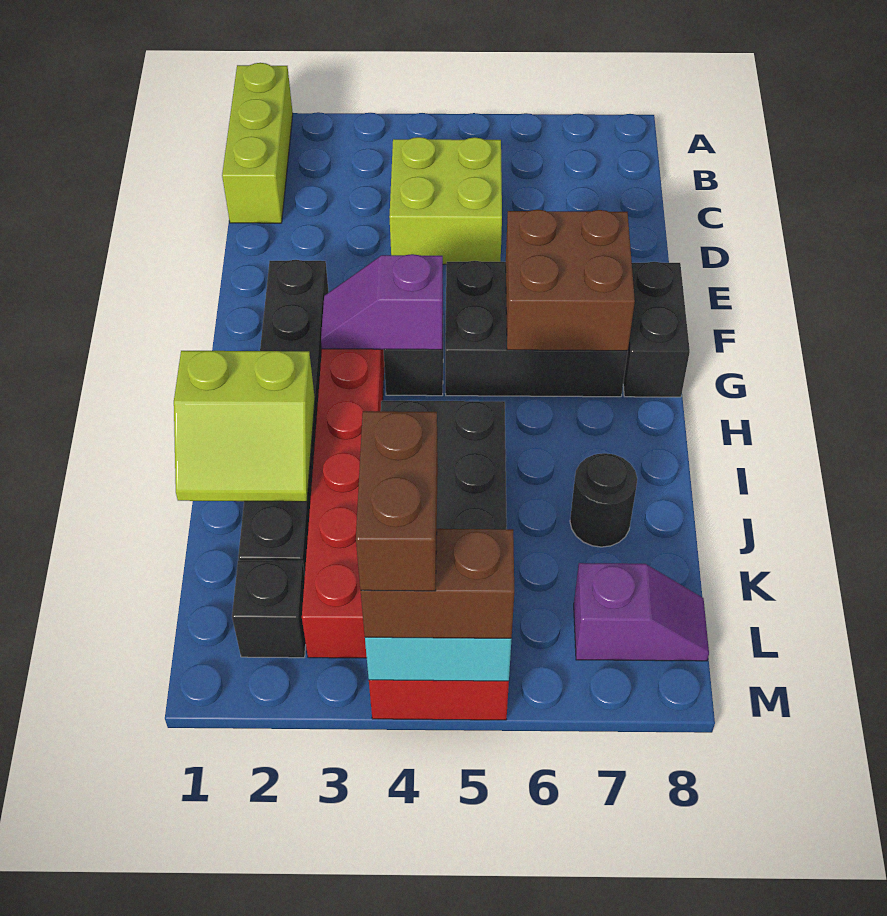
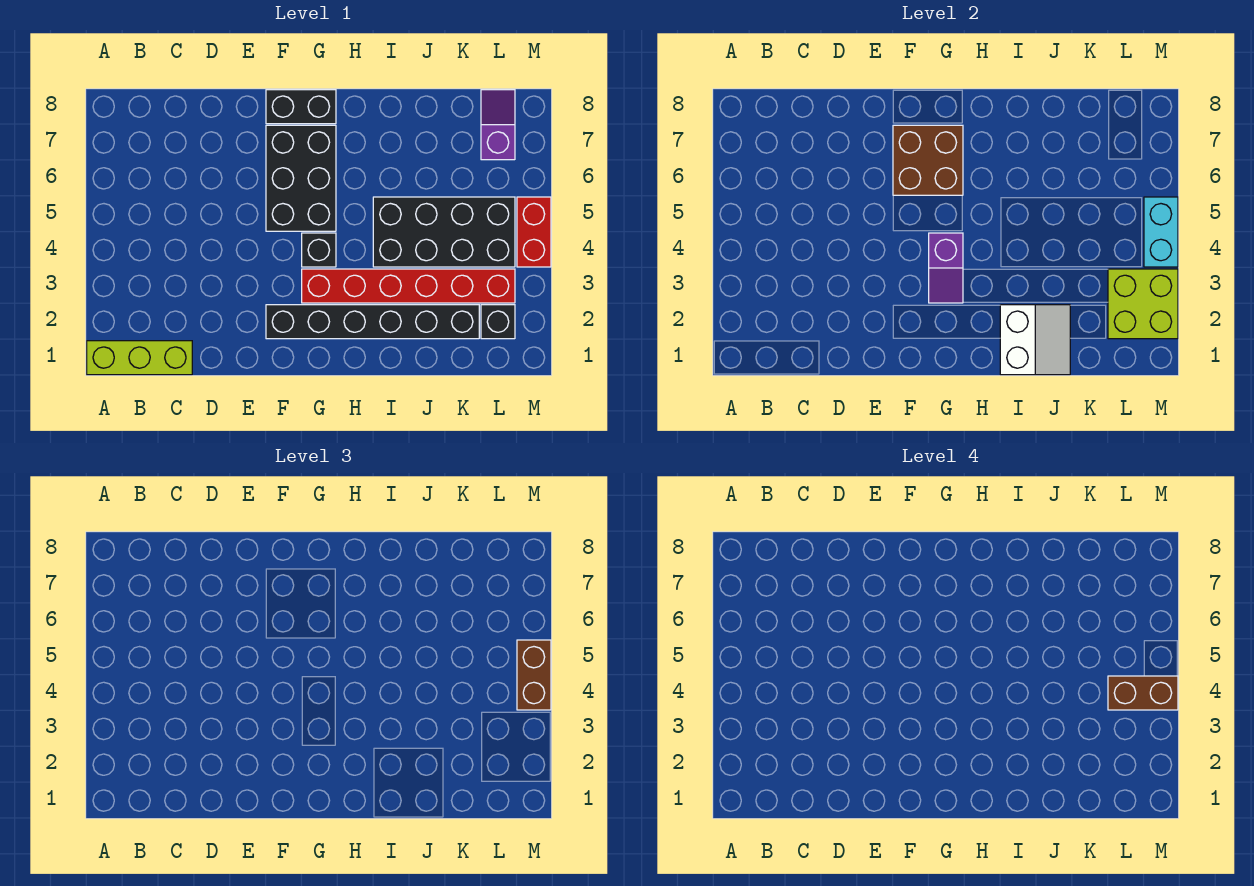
lime 2x2 brick [389,137,502,264] -> lime 2x2 brick moved to [1108,269,1178,339]
lime 2x2 slope [174,351,315,502] -> white 2x2 slope [1000,305,1070,375]
black 1x1 round brick [570,453,637,547] -> none

